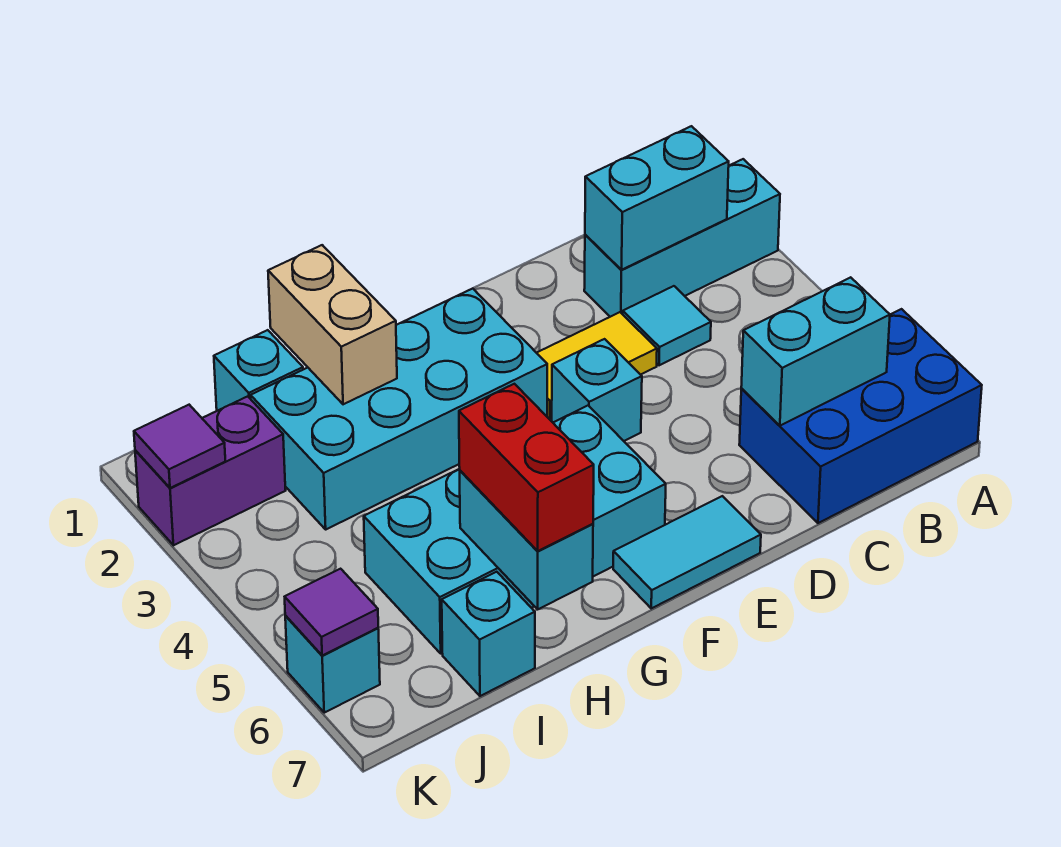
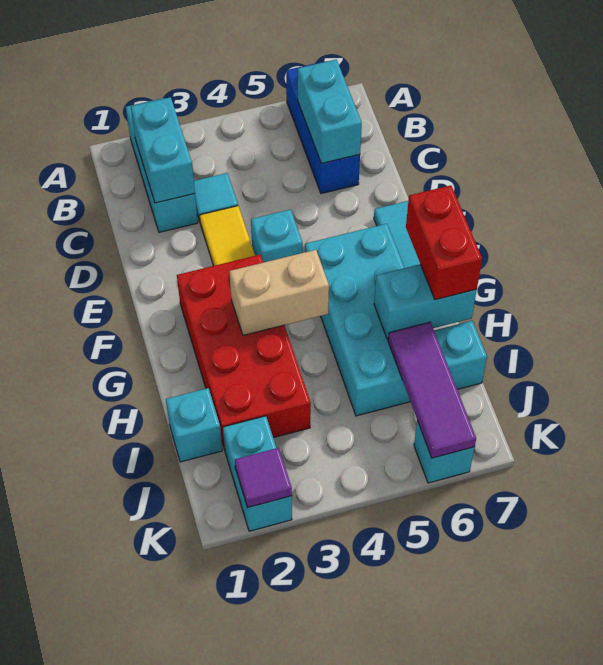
blue 2x3 brick [739,309,982,523] -> blue 1x3 brick [286,62,360,194]
cyan 2x4 brick [251,288,547,529] -> red 2x4 brick [177,255,311,450]
tan 1x2 brick [268,245,397,404] -> tan 1x2 brick moved to [229,250,329,335]
red 1x2 brick [459,384,594,551] -> red 1x2 brick turned to [406,185,482,300]
purple 1x2 brick [135,396,286,545] -> cyan 1x2 brick [223,416,292,531]
purple 1x1 tile [285,569,378,655] -> purple 1x3 tile [388,322,476,458]

